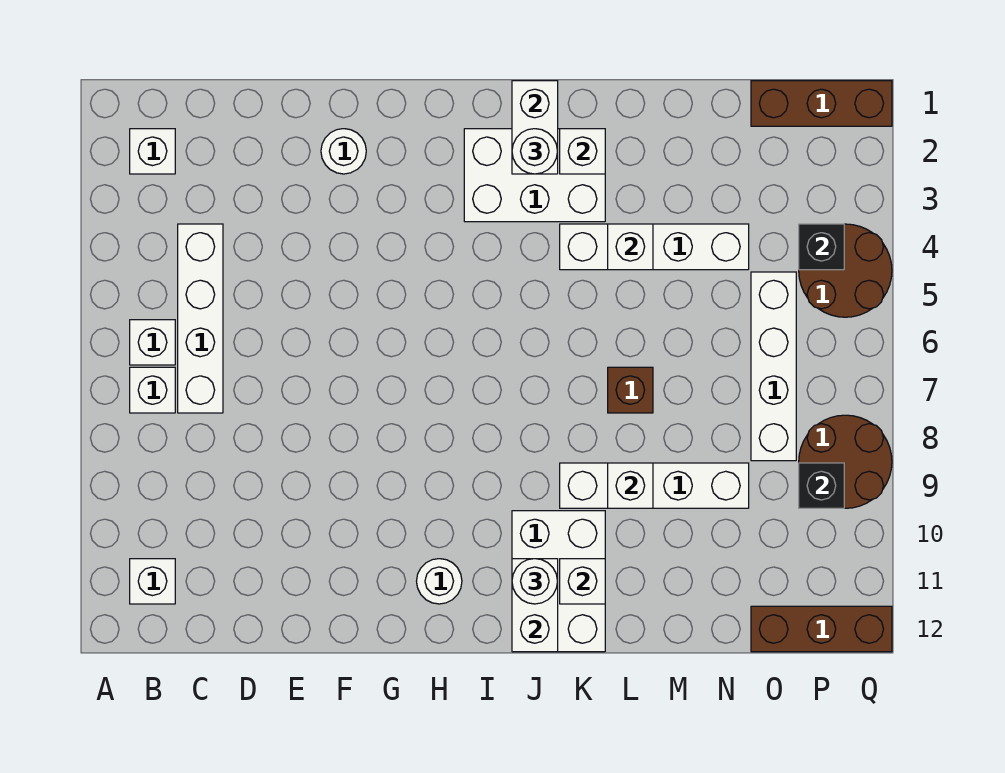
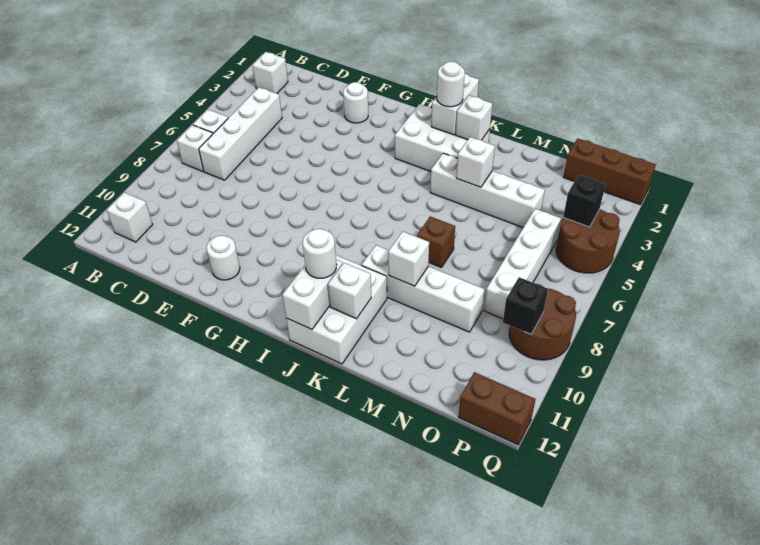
white 1x1 round brick [417,559,462,604] -> white 1x1 round brick moved to [206,236,240,280]
brown 1x3 brick [751,606,892,652] -> brown 1x2 brick [458,372,536,445]

